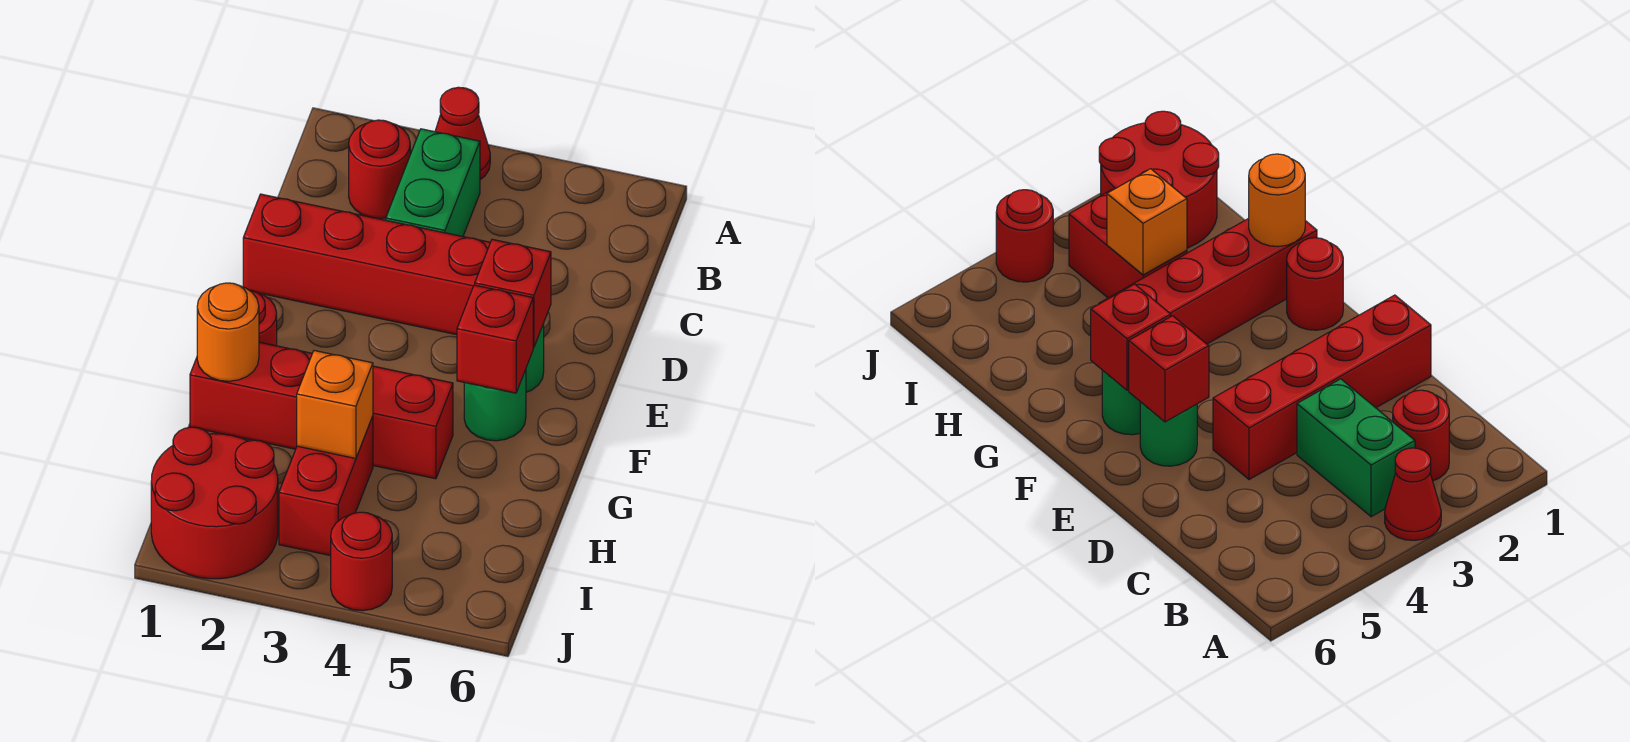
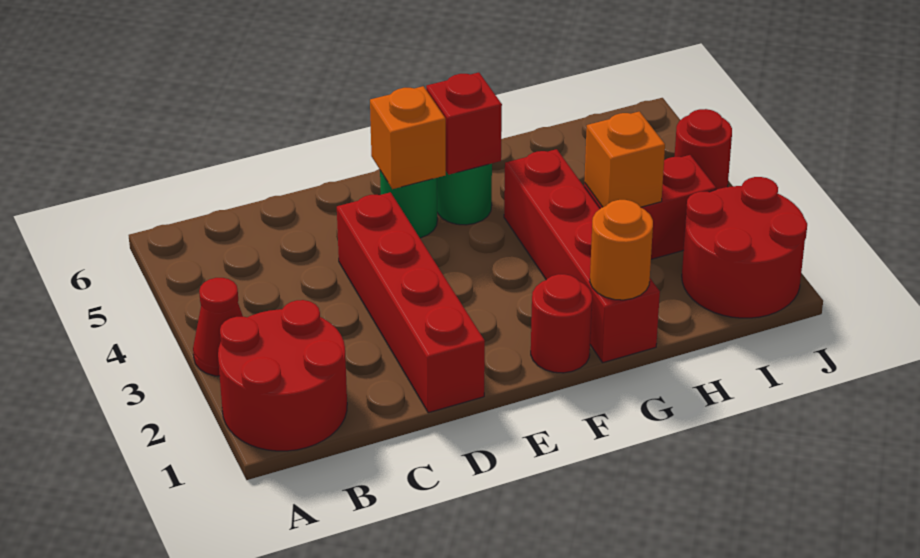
red 1x1 round brick [349,120,410,219] -> red 2x2 round brick [218,300,347,451]
green 1x2 brick [386,129,480,236] -> none
red 1x1 brick [475,239,551,347] -> orange 1x1 brick [370,86,446,189]

